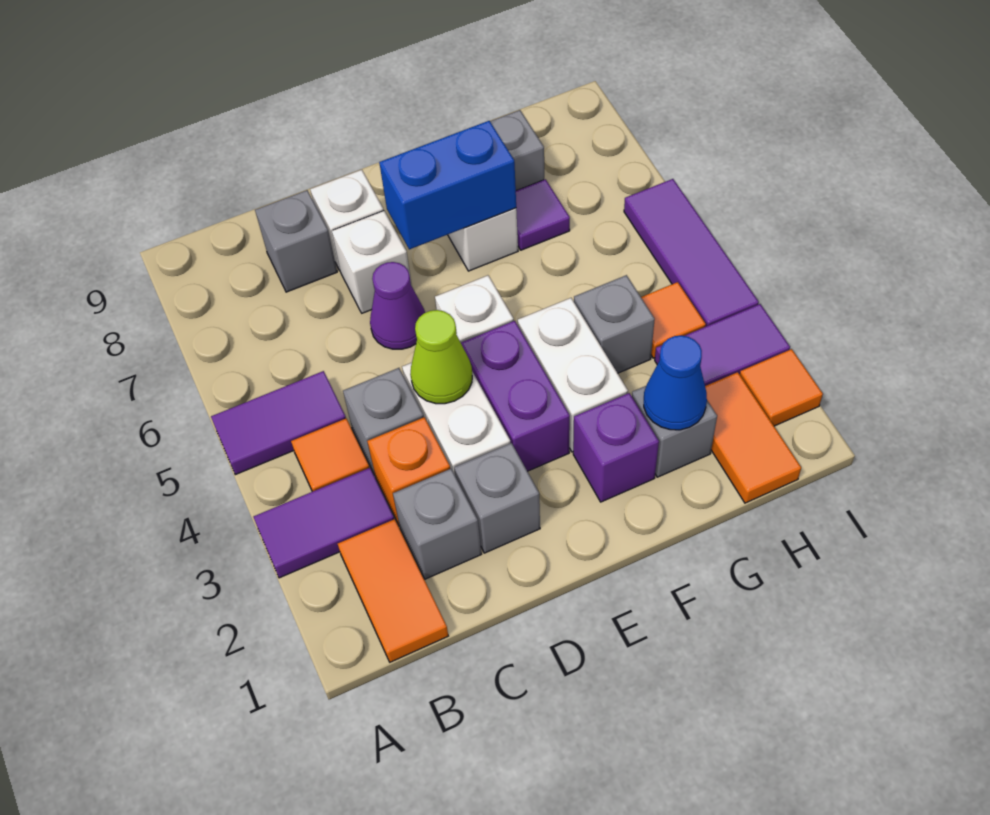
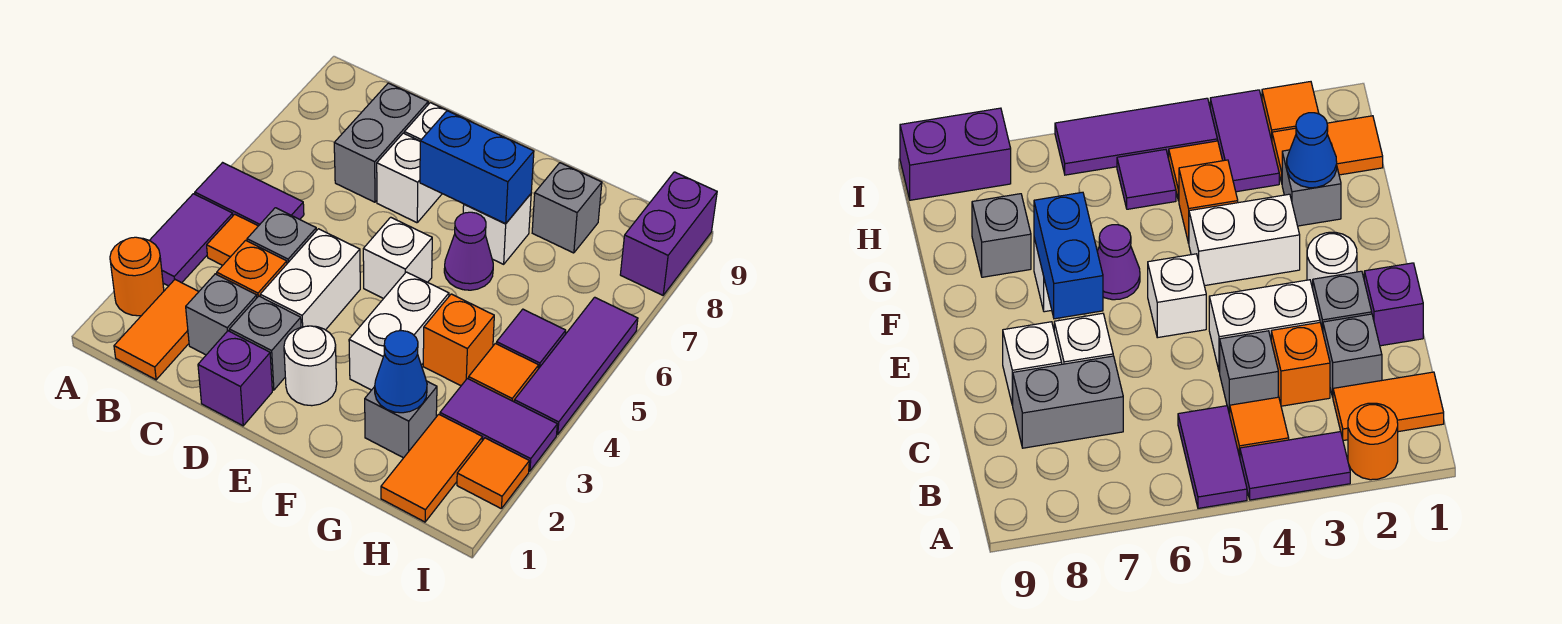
none -> orange 1x1 round brick [110,237,164,316]
purple 1x2 tile [254,468,394,578] -> purple 1x2 tile turned to [150,194,233,286]
grey 1x1 brick [255,190,337,292] -> grey 1x2 brick [334,83,428,202]
lime 1x1 cone [410,310,472,404] -> none
purple 1x1 cone [370,262,425,349] -> purple 1x1 cone moved to [444,212,493,290]
none -> white 1x1 round brick [284,326,337,406]
purple 1x2 brick [461,321,570,471] -> purple 1x2 brick moved to [620,172,717,295]
purple 1x1 brick [573,393,659,502] -> purple 1x1 brick moved to [198,331,272,426]
grey 1x1 brick [574,275,655,373] -> orange 1x1 brick [423,294,494,386]
purple 1x1 tile [516,179,570,250] -> purple 1x1 tile moved to [497,309,566,369]

